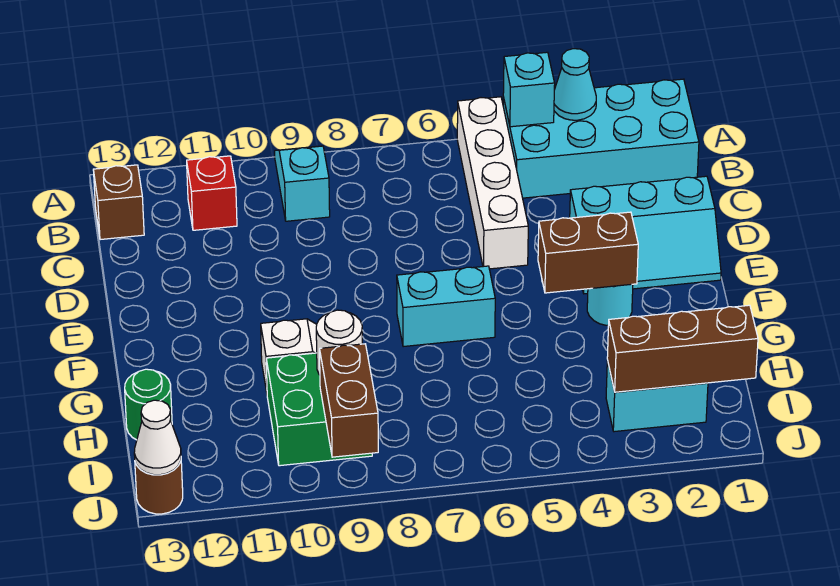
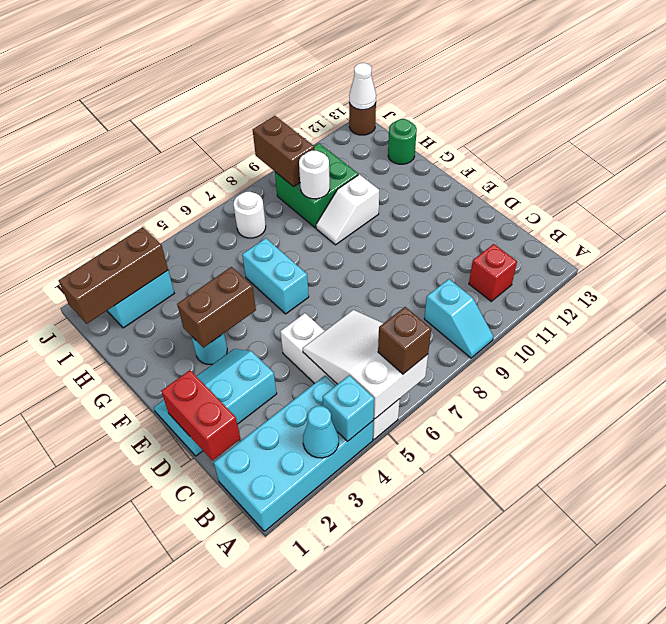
none -> white 2x3 slope [303,310,428,419]
brown 1x1 brick [93,165,144,240] -> brown 1x1 brick moved to [378,307,431,374]
none -> red 1x2 brick [161,370,240,461]
cyan 1x2 brick [397,266,495,347] -> cyan 1x2 brick turned to [242,238,309,314]
none -> white 1x1 round brick [233,192,266,238]

